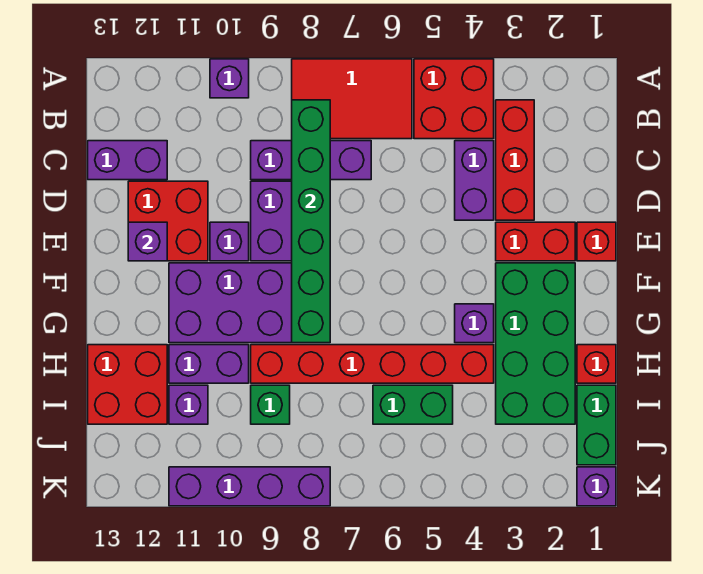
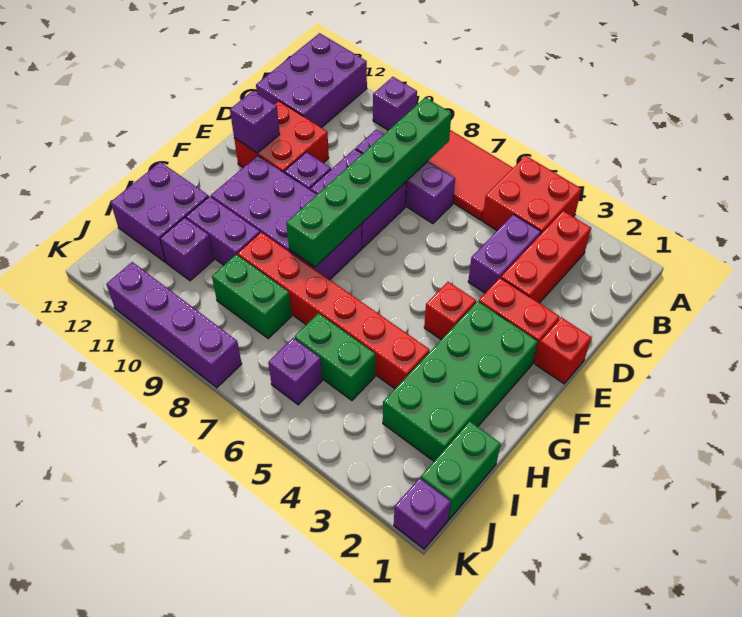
purple 1x2 brick [88,141,167,180] -> purple 2x3 brick [256,33,367,128]
purple 1x1 brick [455,304,494,343] -> purple 1x1 brick moved to [268,338,322,405]
red 1x1 brick [577,345,616,383] -> red 1x1 brick moved to [424,282,476,340]
red 2x2 brick [88,345,167,424] -> purple 2x2 brick [111,162,209,262]
green 1x1 brick [251,385,290,424] -> green 1x2 brick [212,254,292,338]

